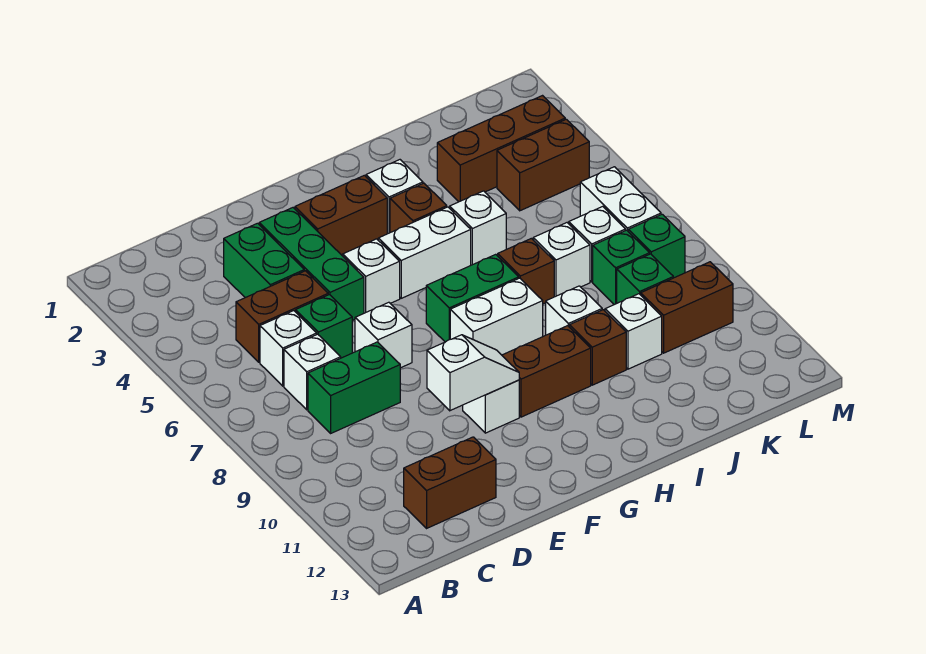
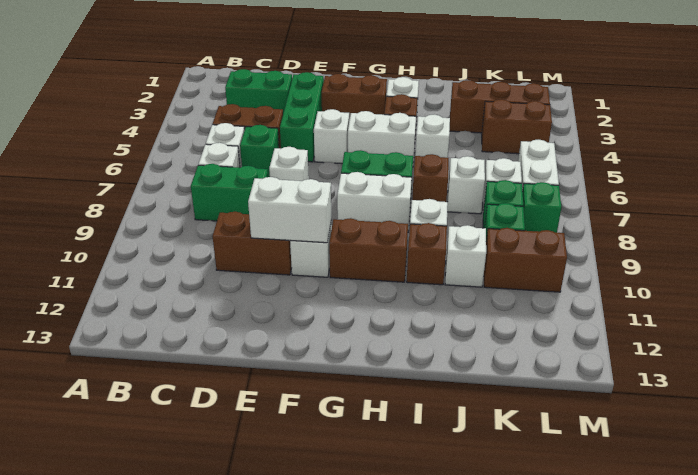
brown 1x2 brick [404,437,496,528] -> brown 1x2 brick moved to [212,212,292,275]
green 1x2 brick [224,223,304,298] -> green 1x2 brick turned to [225,69,292,113]
white 1x2 slope [427,335,519,411] -> white 1x2 brick [248,177,331,243]

